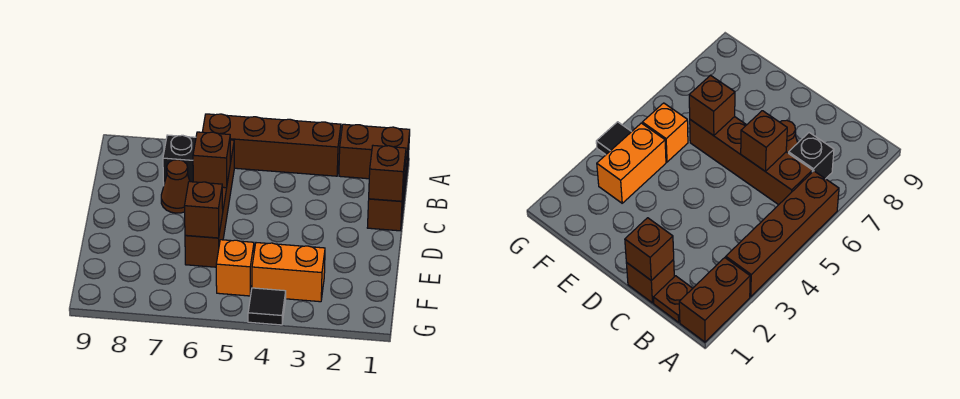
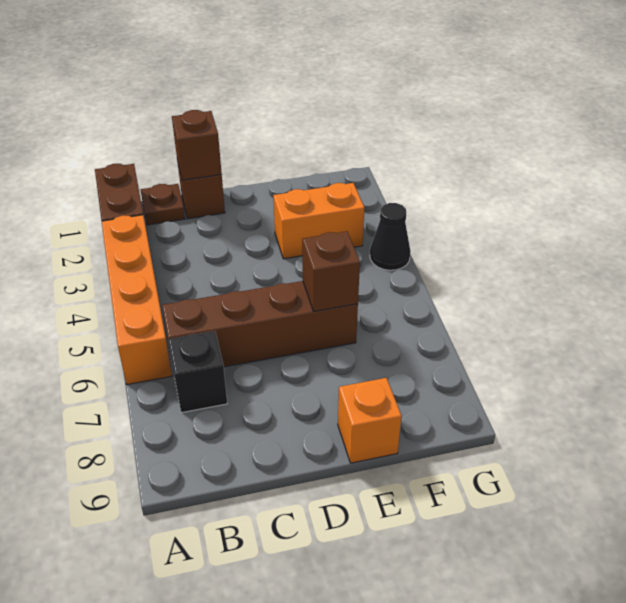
brown 1x4 brick [203,114,341,176] -> orange 1x4 brick [102,215,172,385]
brown 1x1 brick [193,132,230,188] -> none
brown 1x1 cone [161,160,190,213] -> none
orange 1x2 brick [252,243,325,302] -> orange 1x2 brick turned to [273,183,364,259]
orange 1x1 brick [216,240,254,296] -> orange 1x1 brick moved to [338,378,402,463]
black 1x1 tile [248,288,286,325] -> black 1x1 cone [370,203,411,270]

